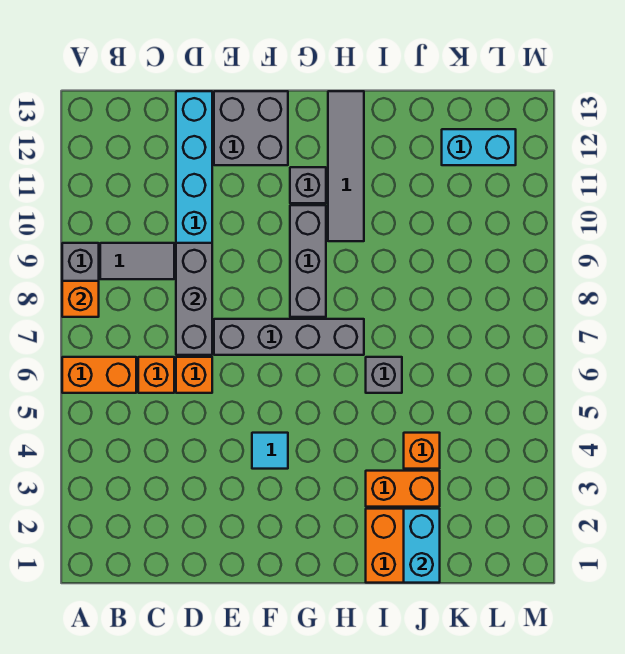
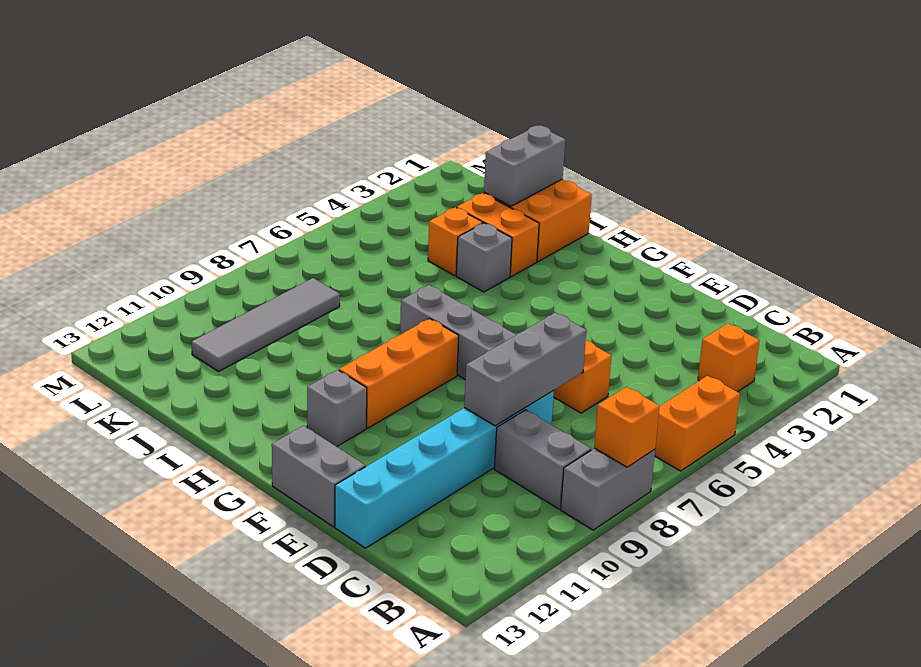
orange 1x2 brick [62,357,136,393] -> orange 1x2 brick turned to [655,376,740,471]
grey 1x2 tile [100,243,174,279] -> grey 1x2 brick [495,410,591,509]
orange 1x1 brick [138,357,174,393] -> orange 1x1 brick moved to [698,323,759,392]
grey 2x2 brick [214,91,288,165] -> grey 1x2 brick [272,426,365,527]
cyan 1x1 tile [252,433,288,469] -> none
grey 1x3 brick [290,205,326,317] -> orange 1x3 brick [339,319,459,428]
grey 1x4 tile [328,91,364,241] -> grey 1x4 tile moved to [192,278,340,371]
grey 1x1 brick [366,357,402,393] -> grey 1x1 brick moved to [456,223,512,292]
cyan 1x2 brick [404,509,440,583] -> grey 1x2 brick [484,126,565,206]
cyan 1x2 brick [442,129,516,165] -> none

